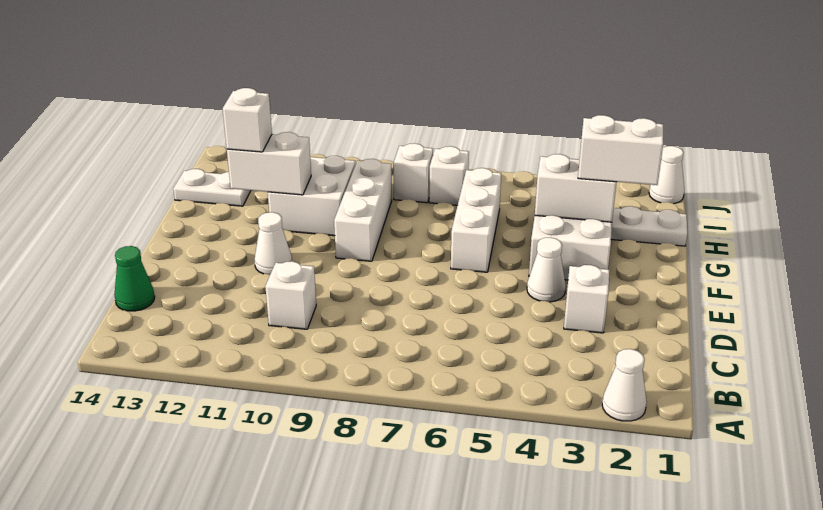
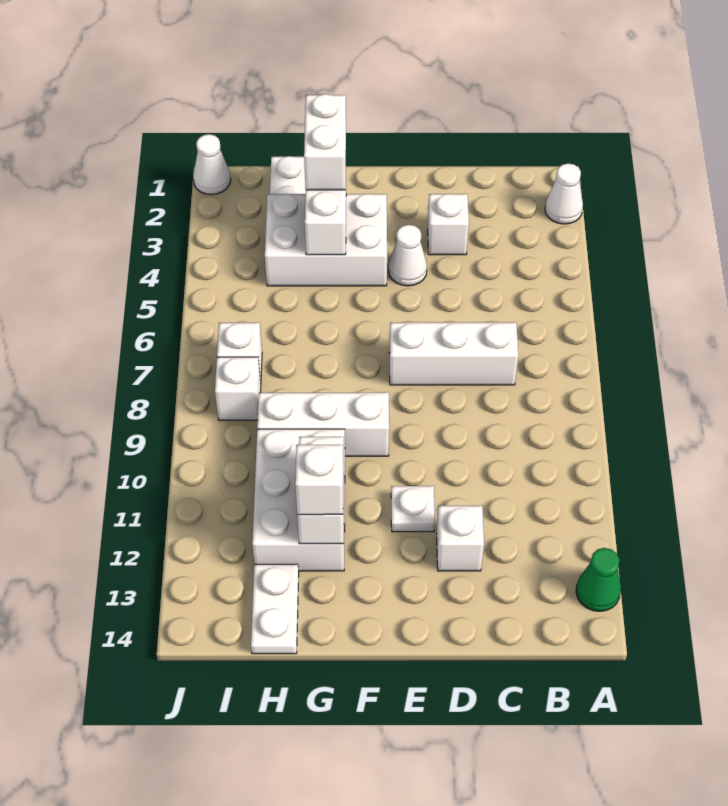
white 1x1 brick [265,261,316,329] -> white 1x1 brick moved to [437,506,484,571]
green 1x1 cone [114,246,155,311] -> green 1x1 cone moved to [576,548,621,611]
white 1x1 cone [254,212,292,275] -> white 1x1 plate [391,486,435,532]
white 1x3 brick [451,168,501,272] -> white 1x3 brick moved to [389,322,519,385]
white 2x2 brick [268,156,355,236] -> white 2x3 brick [252,429,345,571]

